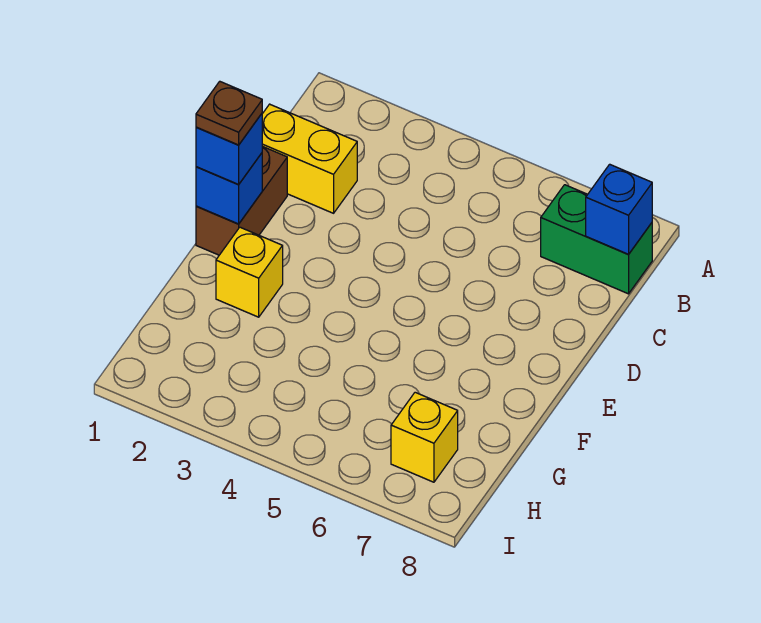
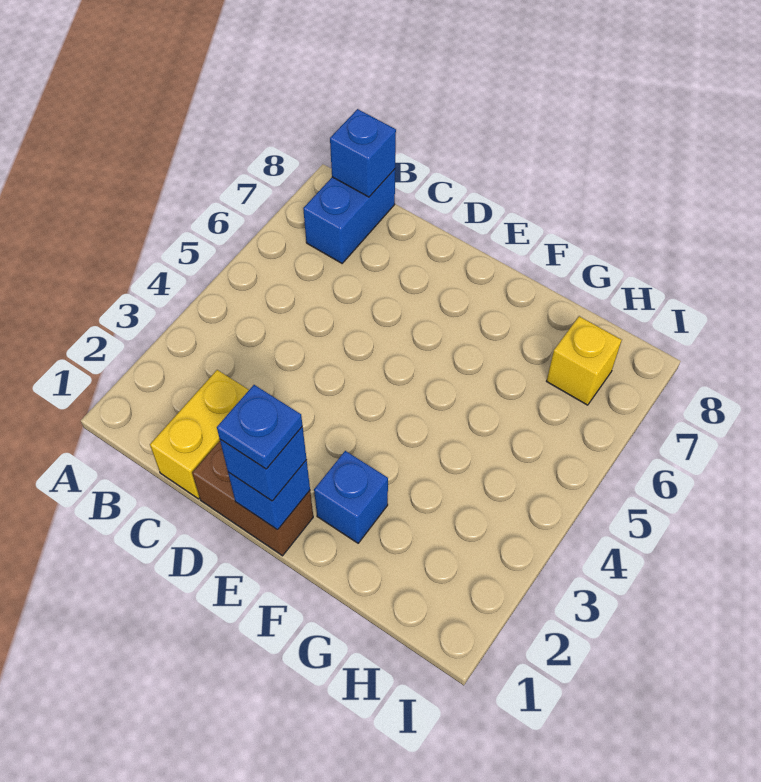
green 1x2 brick [541,185,652,294] -> blue 1x2 brick [303,169,395,263]
brown 1x1 plate [196,81,262,145] -> blue 1x1 plate [217,385,303,469]
yellow 1x1 brick [216,227,283,317] -> blue 1x1 brick [314,451,388,543]

